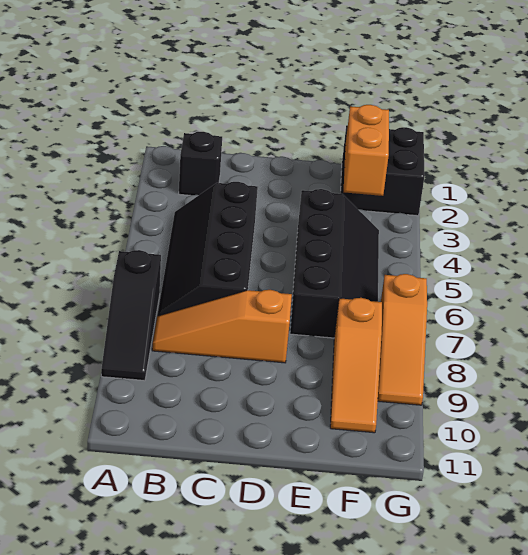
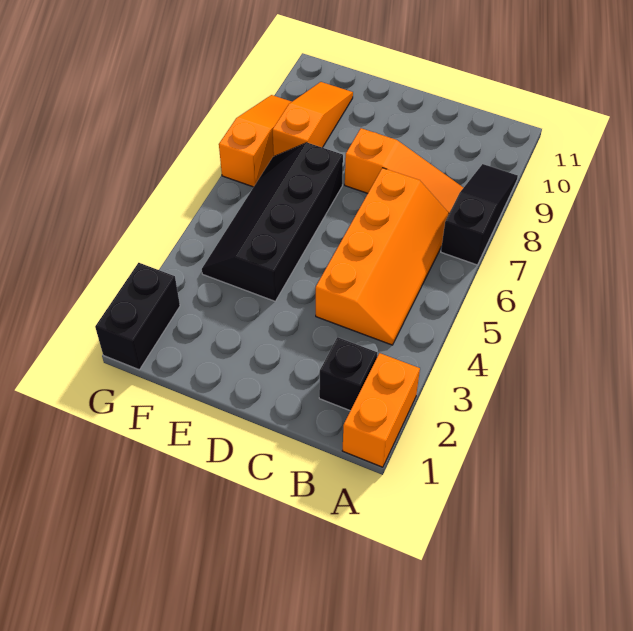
black 2x4 slope [157,182,258,316] -> orange 2x4 slope [316,168,449,345]
black 2x2 brick [341,125,424,216] -> black 1x2 brick [95,263,180,370]
orange 1x2 brick [344,105,389,196] -> orange 1x2 brick moved to [342,353,420,467]

